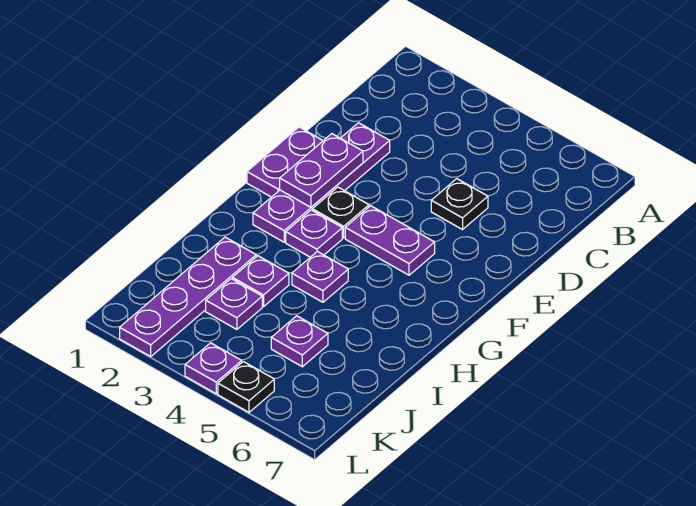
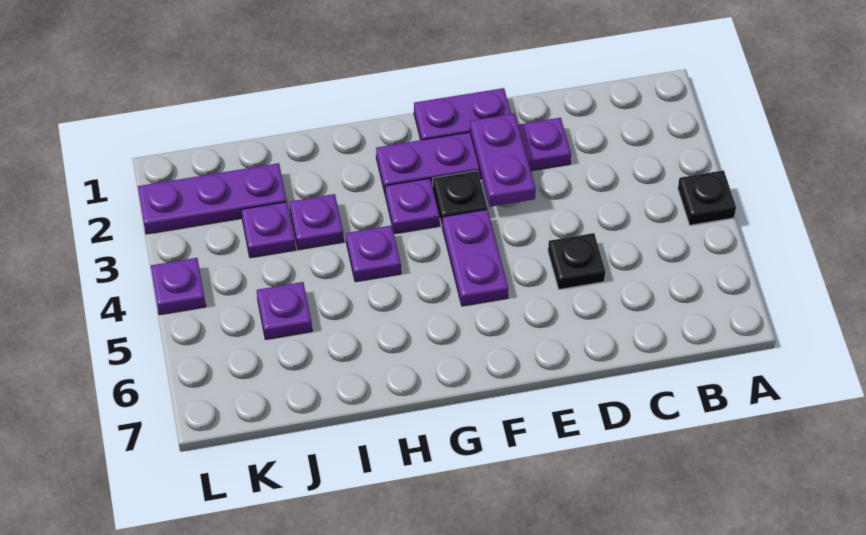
purple 1x2 plate [280,134,363,207] -> purple 1x2 plate turned to [470,114,536,207]
purple 1x4 plate [120,237,256,356] -> purple 1x3 plate [138,163,287,234]
black 1x1 plate [218,362,274,412] -> black 1x1 plate moved to [678,170,736,225]

